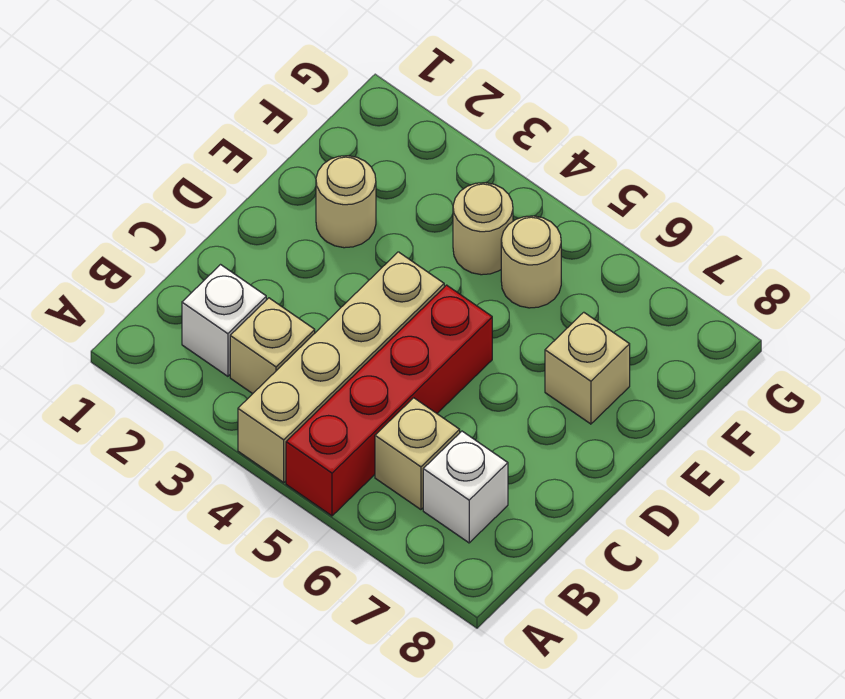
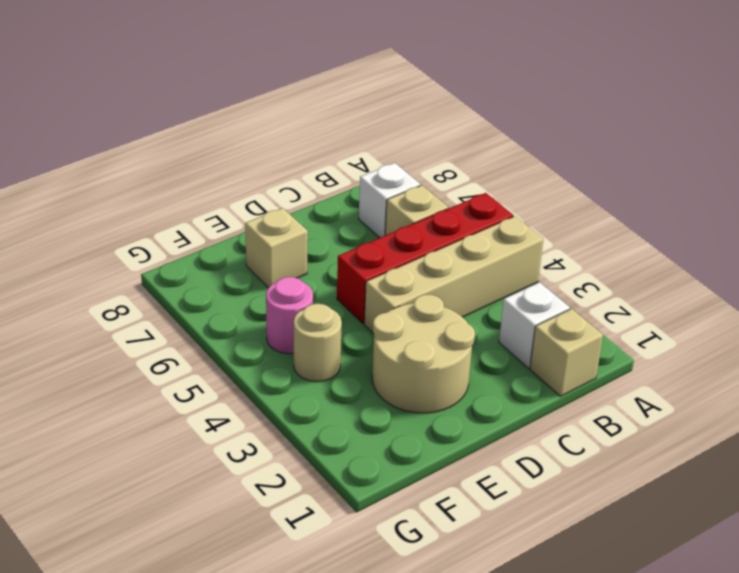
tan 1x1 brick [230,298,315,394] -> tan 1x1 brick moved to [530,309,603,396]
tan 1x1 round brick [316,156,376,248] -> tan 2x2 round brick [372,295,475,413]
tan 1x1 round brick [501,216,561,308] -> pink 1x1 round brick [266,277,313,354]

